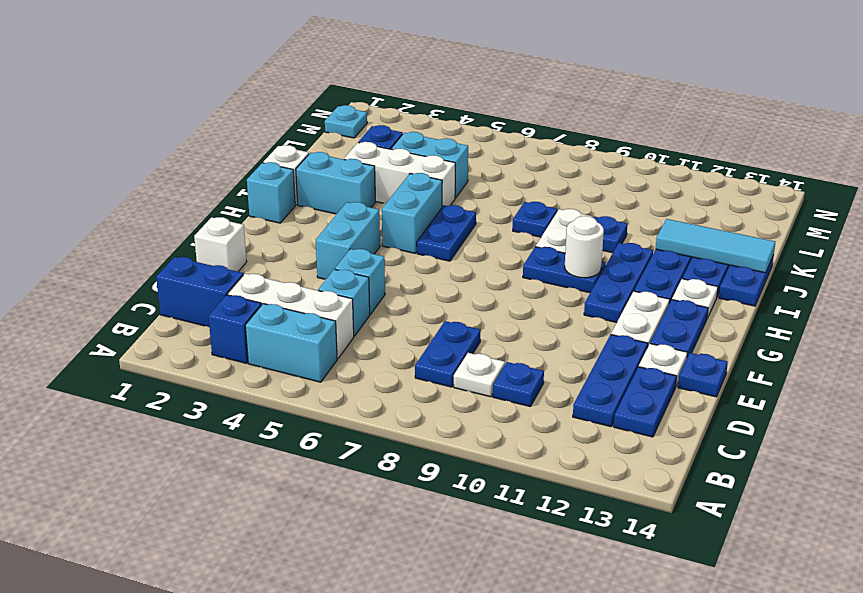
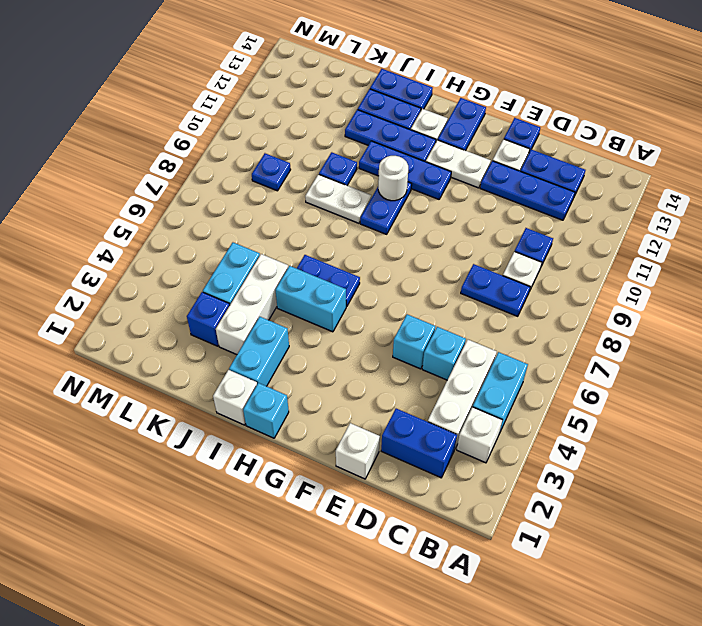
blue 1x1 brick [208,295,261,363] -> white 1x1 brick [457,407,502,463]
blue 1x2 brick [156,257,243,327] -> blue 1x2 brick turned to [381,408,457,478]
cyan 1x2 brick [316,202,380,279] -> none
blue 1x2 plate [650,300,708,357] -> blue 1x2 plate turned to [438,98,486,151]
blue 1x1 plate [513,202,557,237] -> blue 1x1 plate moved to [252,153,291,191]
cyan 1x3 tile [656,219,775,273] -> none
cyan 1x1 plate [325,105,367,138] -> none

